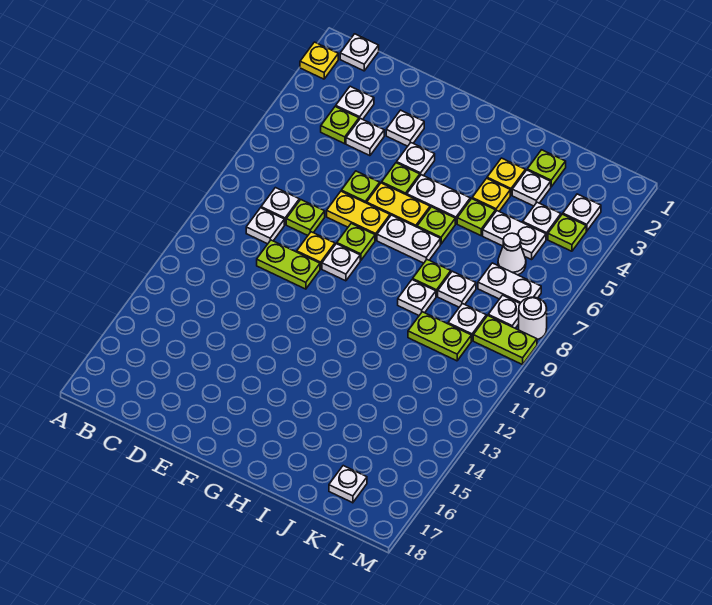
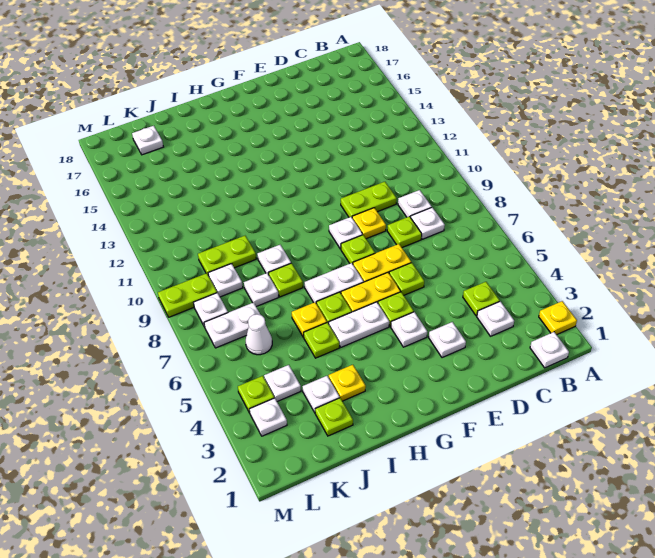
white 1x1 plate [346,118,384,156] -> none
yellow 1x1 plate [472,178,510,211] -> yellow 1x1 plate moved to [292,302,327,337]
white 1x2 plate [483,211,546,260] -> none
white 1x1 round brick [519,297,547,340] -> none

